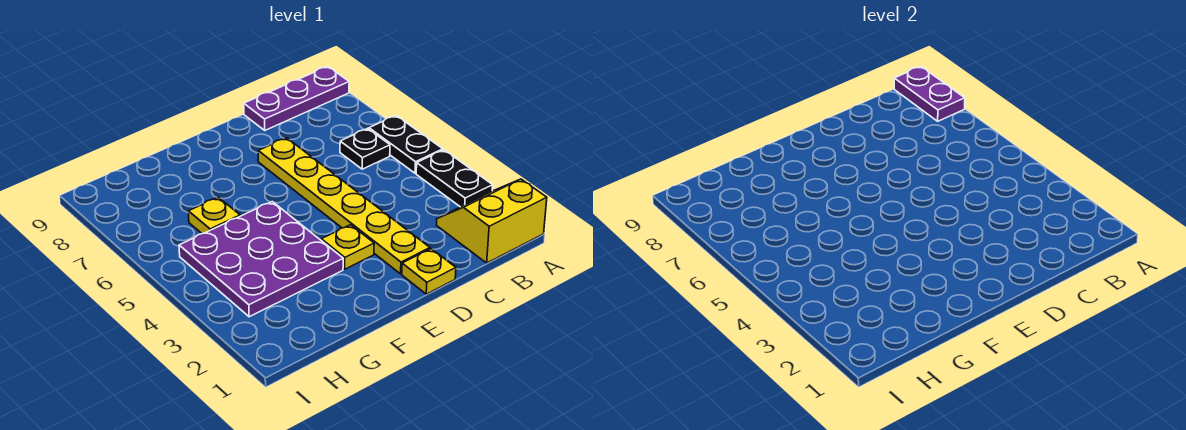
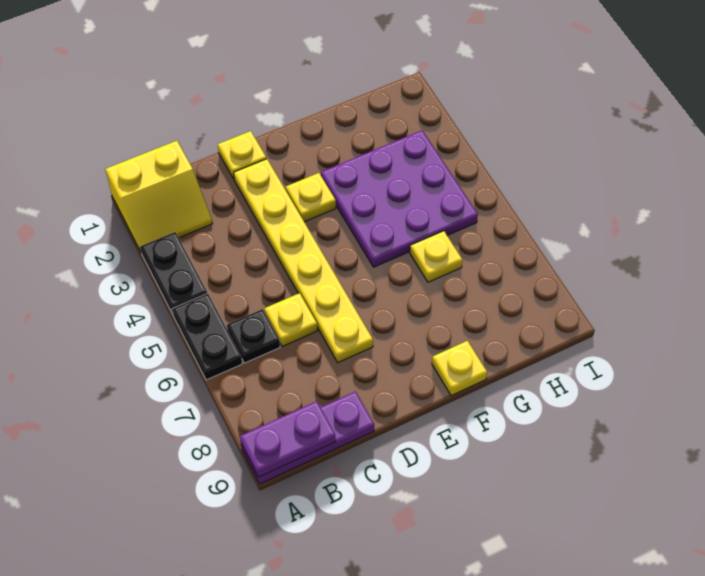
purple 1x2 plate [894,67,965,121] -> purple 1x2 plate turned to [240,401,336,477]
none -> yellow 1x1 plate [265,293,317,347]
none -> yellow 1x1 plate [432,341,487,396]

